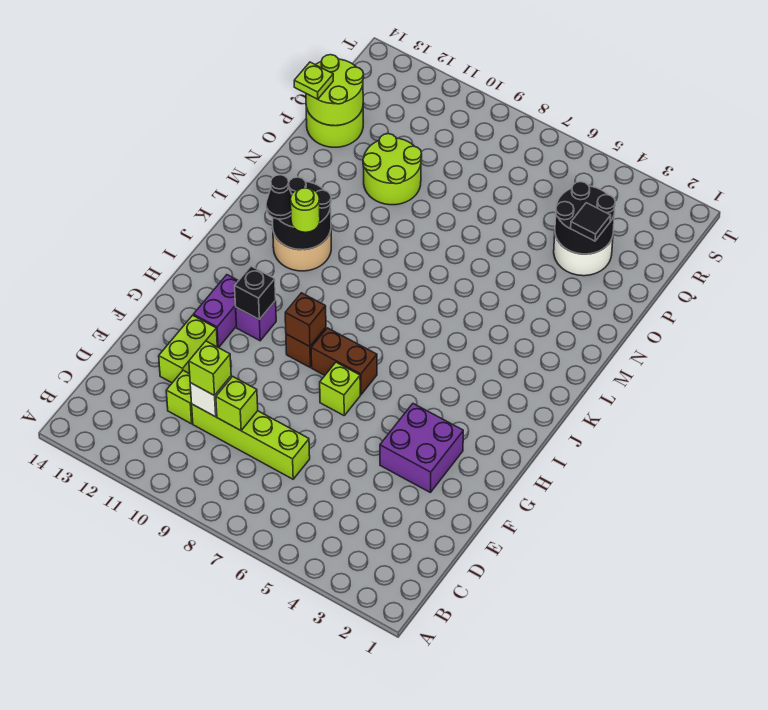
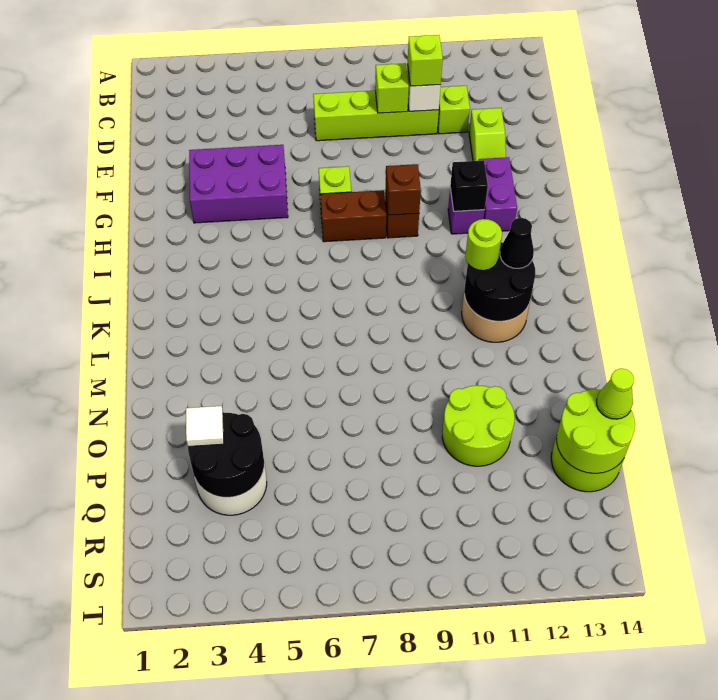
lime 1x2 brick [159,315,217,383] -> lime 1x2 slope [469,108,506,161]
purple 2x2 brick [380,404,463,492] -> purple 2x3 brick [189,145,288,223]
black 1x1 tile [571,203,611,241] -> white 1x1 tile [186,406,224,447]
lime 1x1 plate [294,62,333,99] -> lime 1x1 cone [597,368,634,419]

